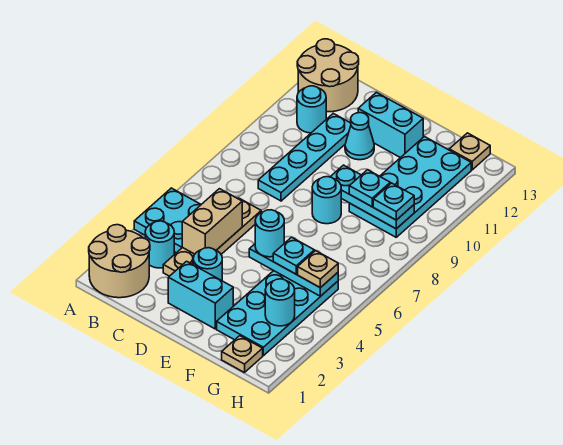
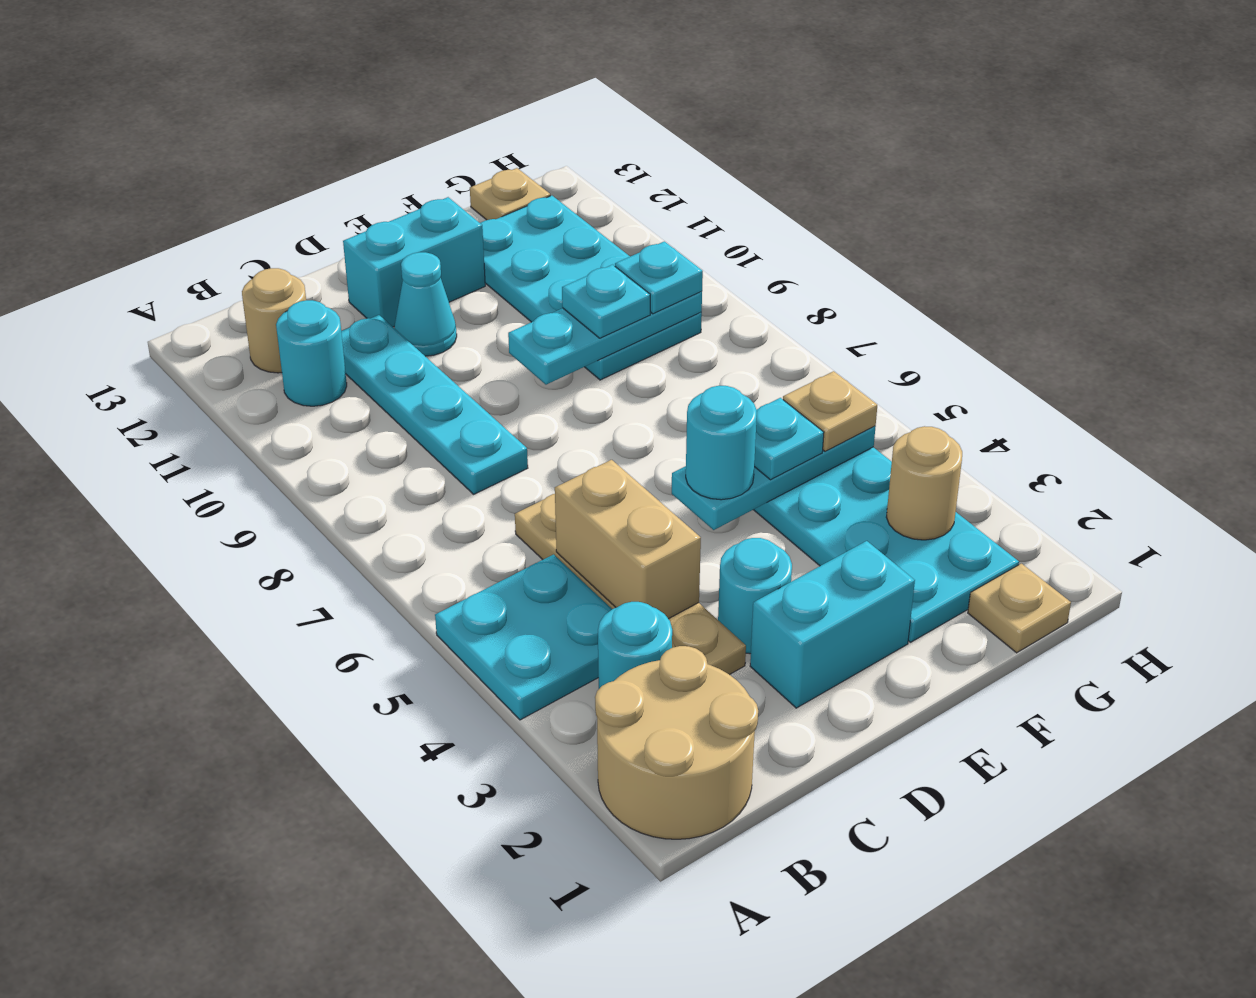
tan 2x2 round brick [297,39,359,112] -> tan 1x1 round brick [242,268,306,373]
cyan 1x1 round brick [312,177,341,224] -> none
cyan 1x1 round brick [265,279,295,326] -> tan 1x1 round brick [886,426,962,540]

